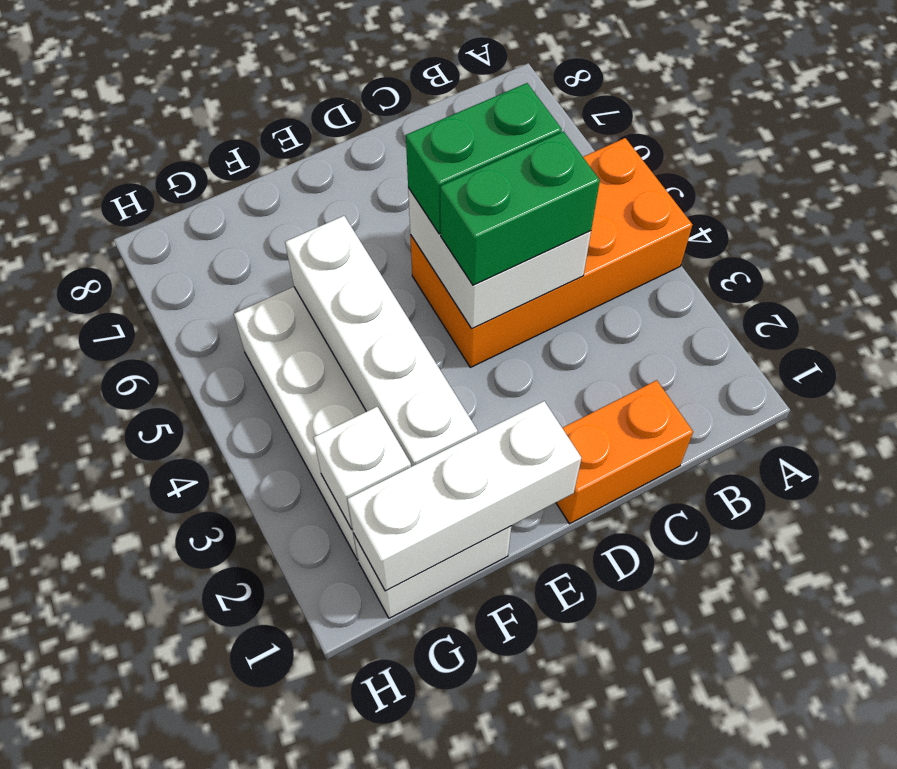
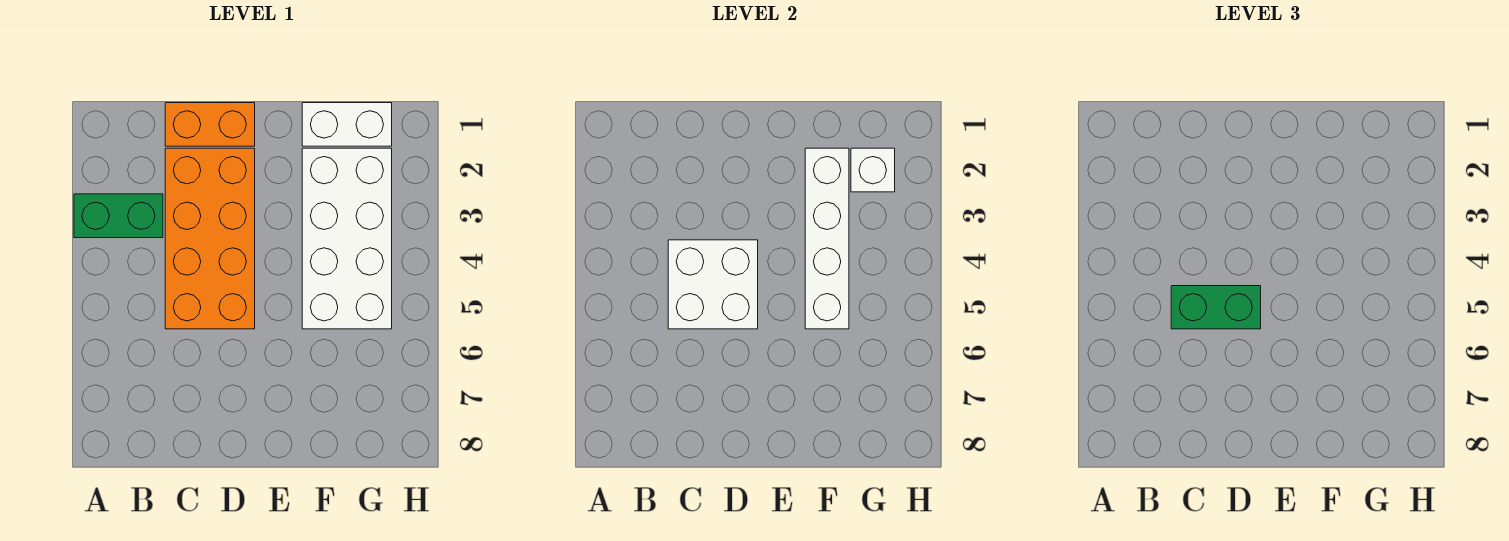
orange 2x4 brick [410,138,692,367] -> orange 2x4 brick turned to [165,148,255,329]
green 1x2 brick [440,132,600,285] -> green 1x2 brick moved to [74,194,163,238]
white 1x3 brick [347,401,581,591] -> none

